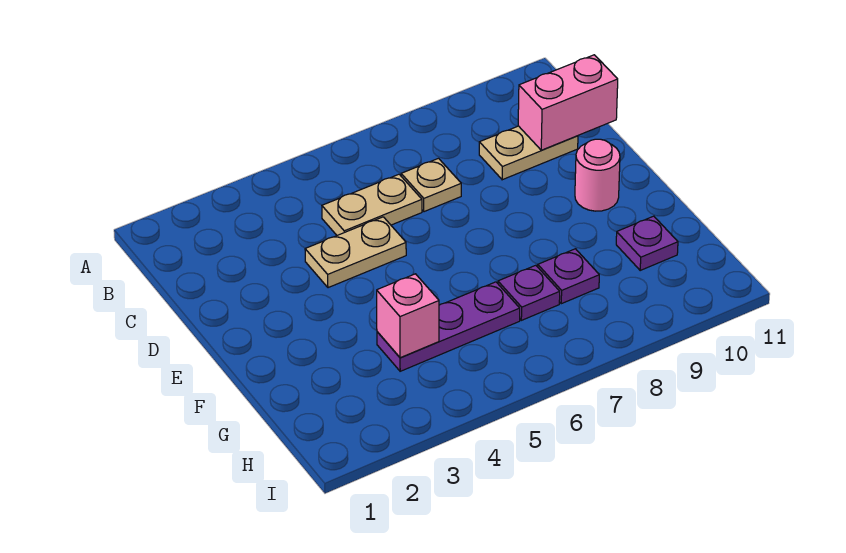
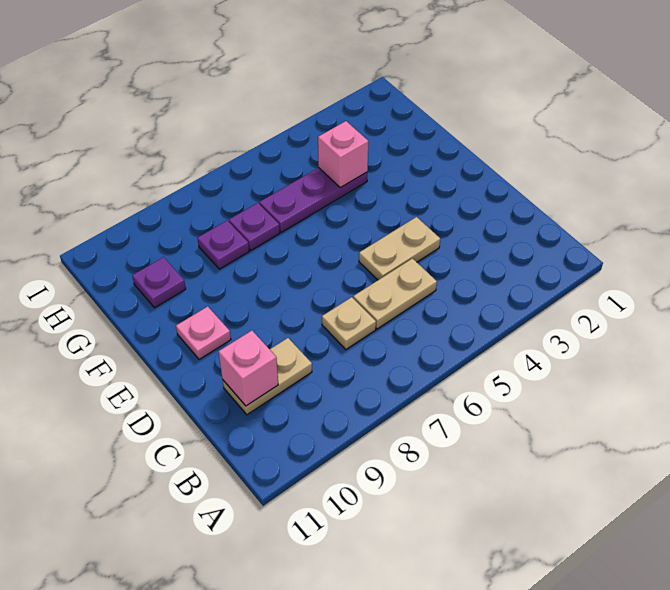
pink 1x2 brick [518,55,618,150] -> pink 1x1 brick [219,331,278,406]
pink 1x1 round brick [575,139,620,211] -> pink 1x1 plate [176,306,231,359]

